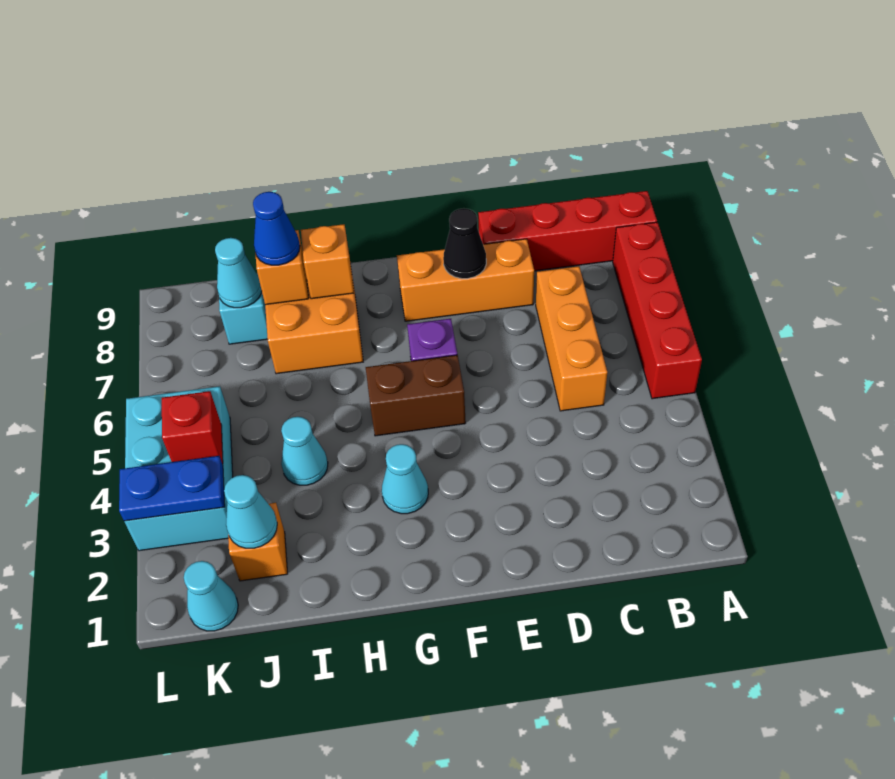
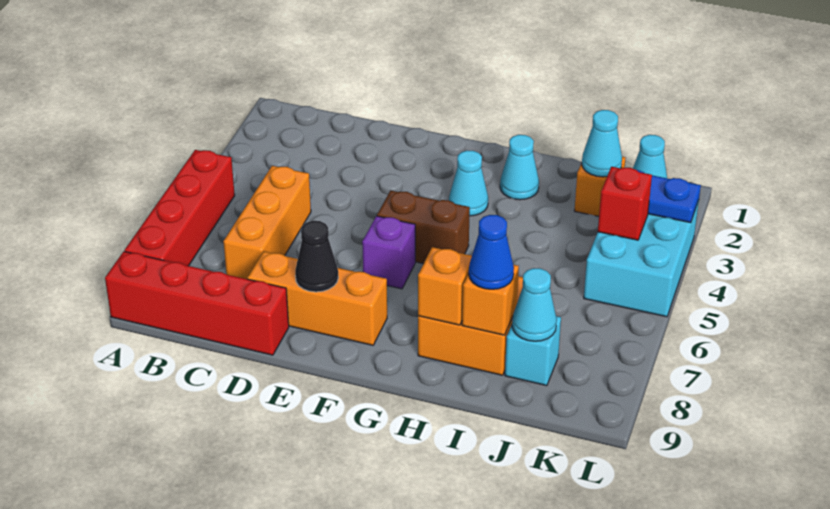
cyan 1x1 cone [281,417,328,485] -> cyan 1x1 cone moved to [500,135,539,200]

